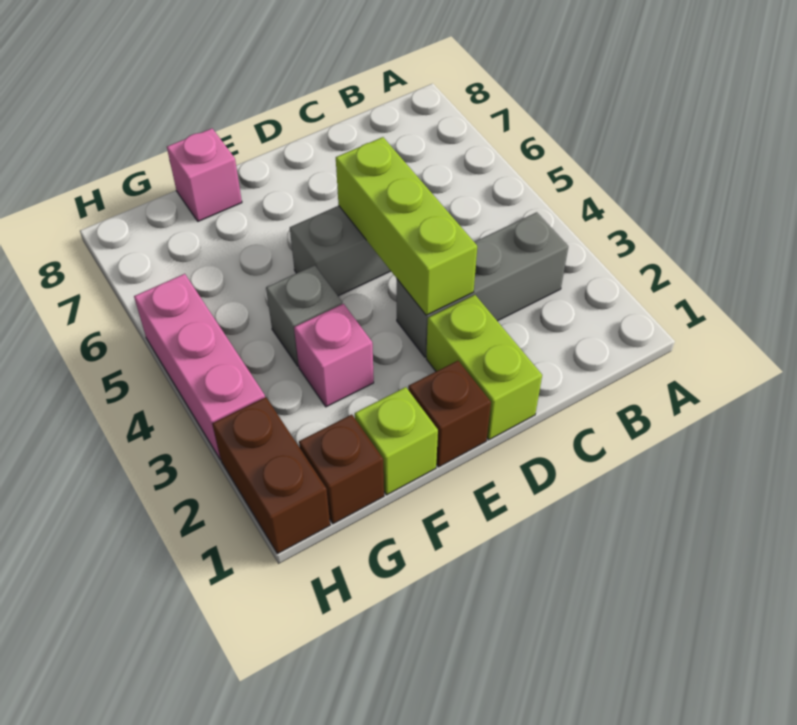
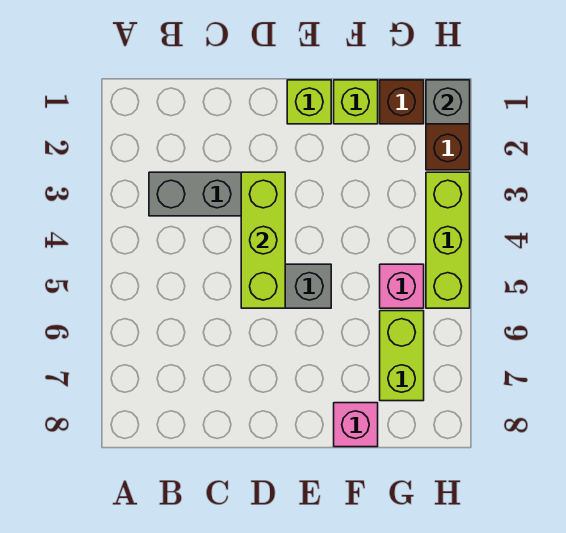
lime 1x2 brick [426,295,542,440] -> lime 1x2 brick moved to [380,311,424,401]
brown 1x1 brick [408,361,491,467] -> lime 1x1 brick [287,80,331,124]
pink 1x1 brick [294,304,374,407] -> pink 1x1 brick moved to [380,264,424,308]
grey 1x1 brick [266,265,342,366] -> grey 1x1 brick moved to [426,80,470,124]
pink 1x3 brick [134,274,265,460] -> lime 1x3 brick [426,172,470,308]

